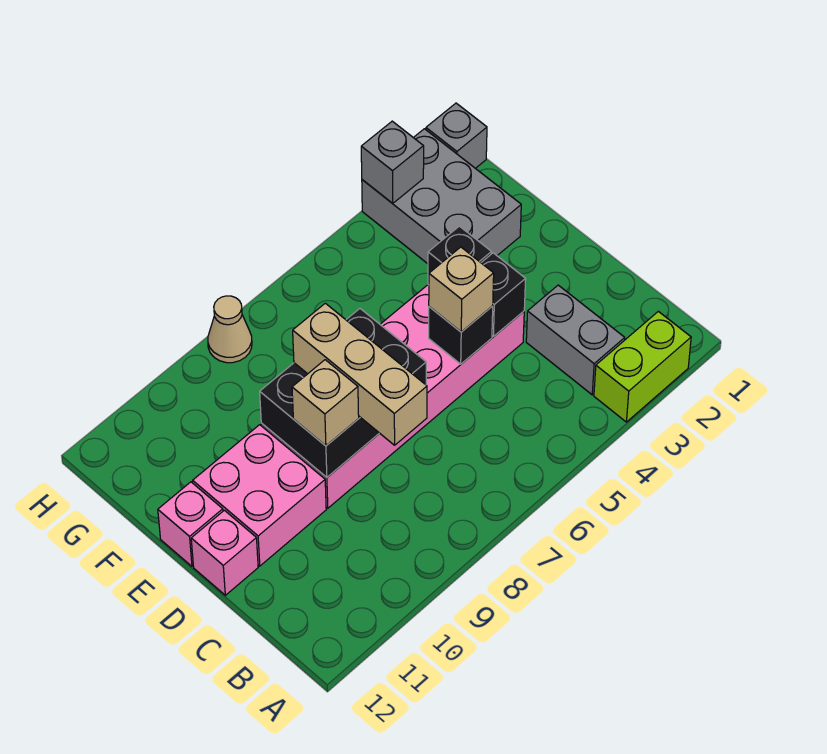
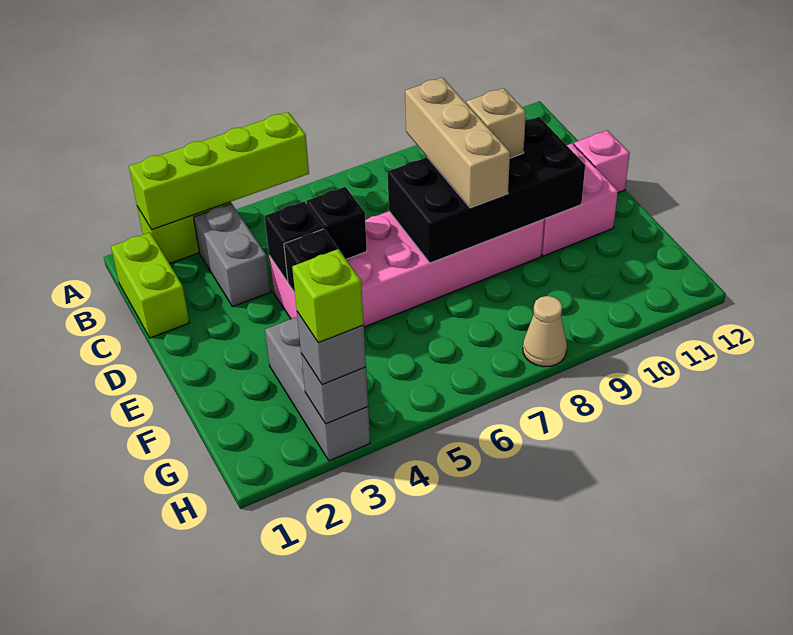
none -> lime 1x4 brick [129,112,309,230]
none -> lime 1x2 brick [111,232,189,338]
tan 1x1 brick [429,247,494,332] -> none
black 2x3 brick [260,309,426,477] -> black 2x4 brick [388,117,585,263]
pink 1x1 brick [158,482,223,566] -> none
grey 2x3 brick [362,129,521,264] -> grey 1x3 brick [265,317,370,461]
grey 1x1 brick [426,103,487,168] -> grey 1x1 brick moved to [297,312,366,385]
none -> lime 1x1 brick [292,249,364,343]

